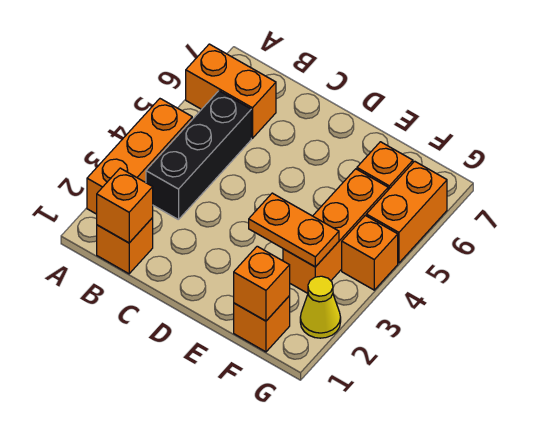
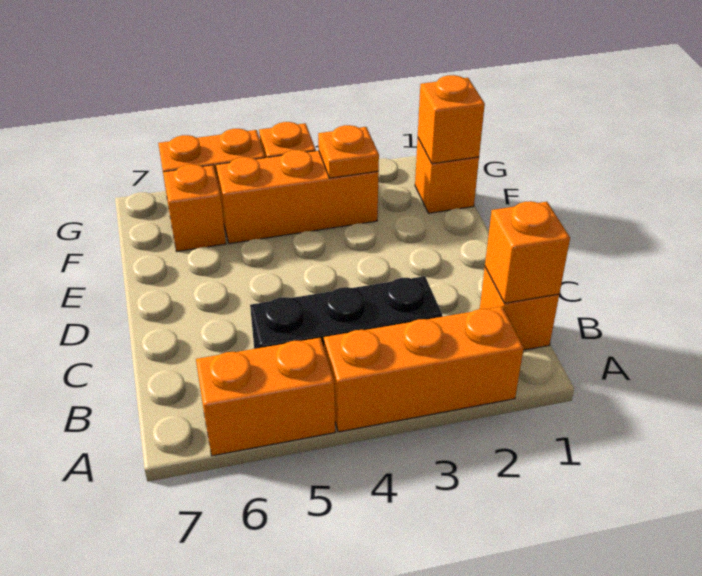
orange 1x2 brick [186,44,276,138] -> orange 1x2 brick turned to [196,338,335,456]
orange 1x2 plate [249,193,339,267] -> orange 1x1 plate [318,125,379,178]
yellow 1x1 cone [300,276,341,338] -> none

